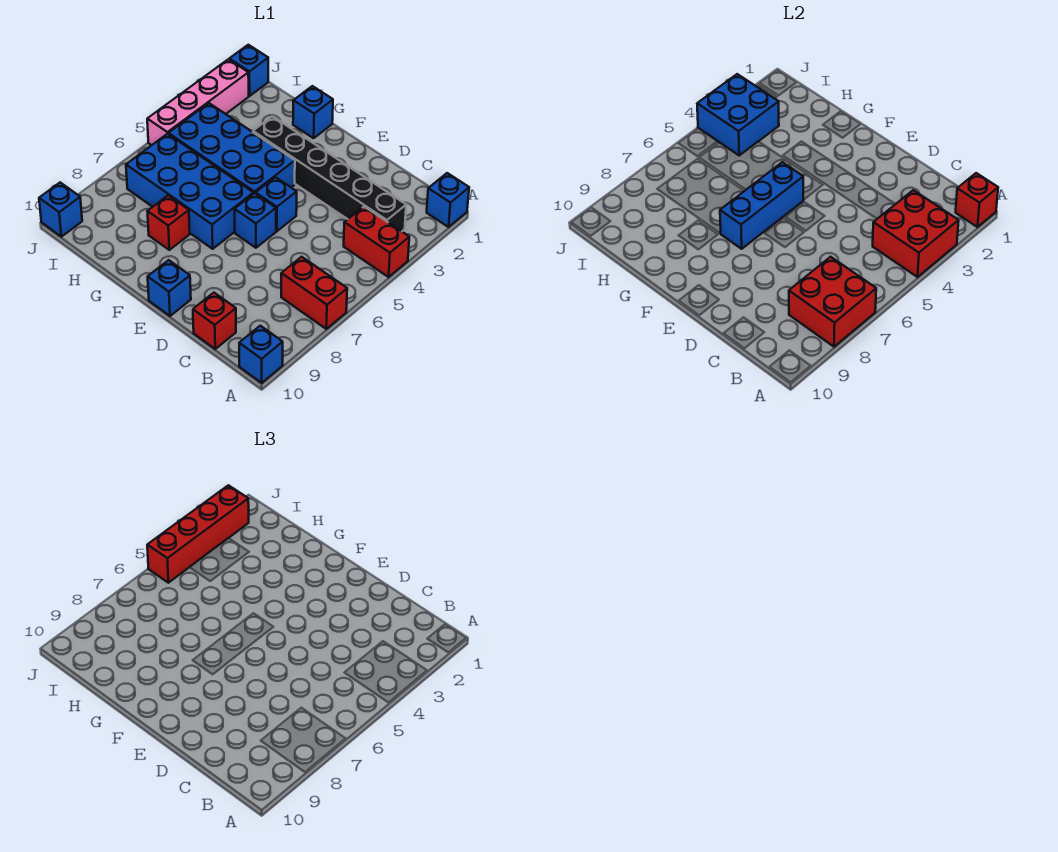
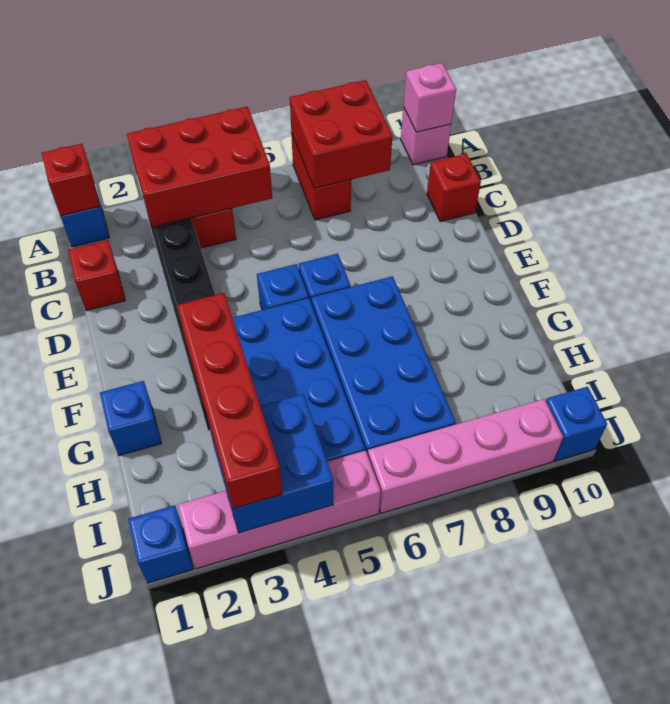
red 2x2 brick [873,190,959,277] -> red 2x3 brick [127,107,272,227]
blue 1x1 brick [239,326,283,383] -> pink 1x1 brick [401,107,451,165]
none -> pink 1x1 brick [403,63,456,132]
blue 1x1 brick [148,260,191,316] -> none
blue 1x3 brick [720,162,803,249] -> none
red 1x1 brick [147,196,190,250] -> red 1x1 brick moved to [68,240,125,311]
red 1x4 brick [147,485,249,583] -> red 1x4 brick turned to [177,293,282,509]
none -> pink 1x4 brick [368,399,563,513]

